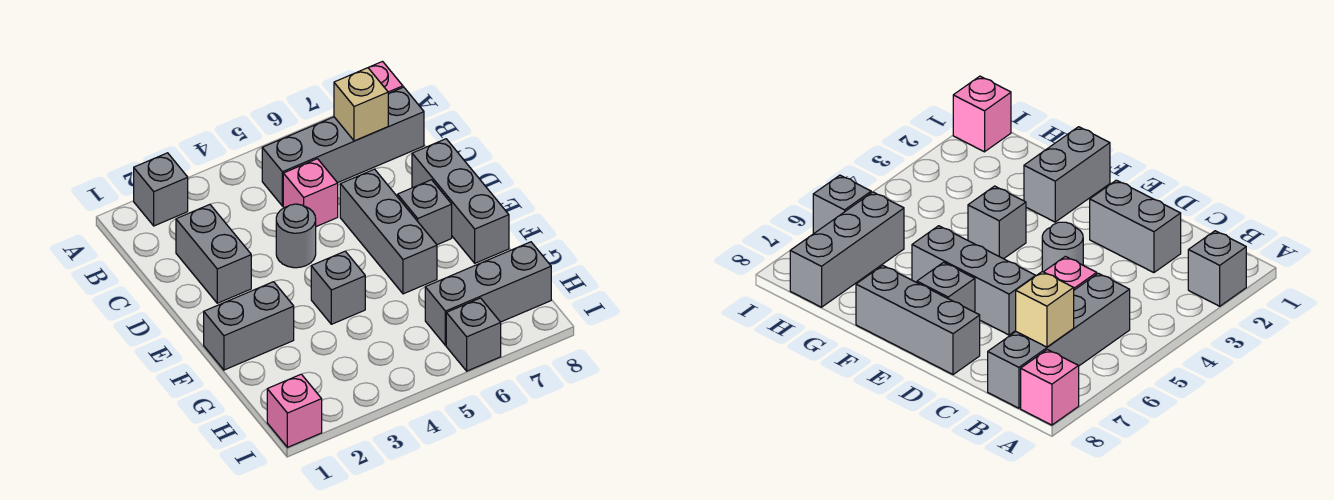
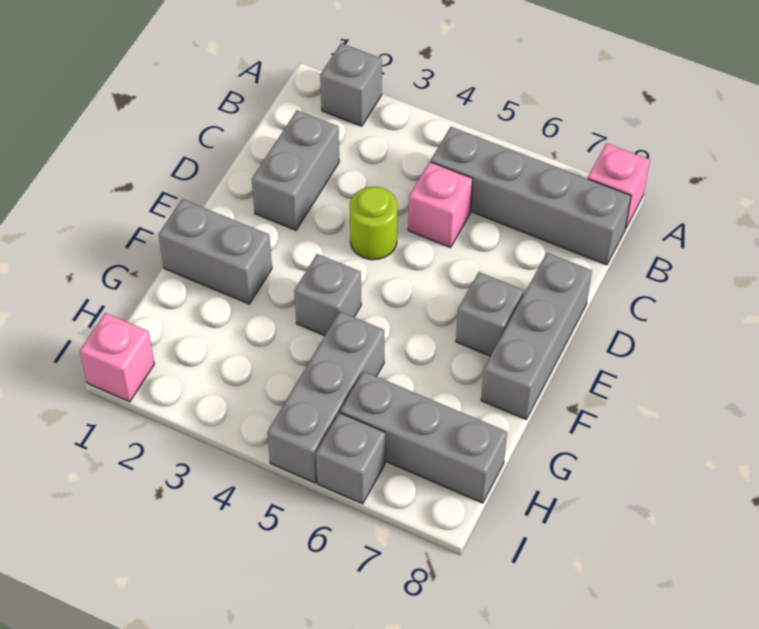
tan 1x1 brick [334,68,388,141] -> none
grey 1x1 round brick [276,204,316,268] -> lime 1x1 round brick [350,187,397,260]
grey 1x3 brick [340,169,437,294] -> grey 1x3 brick moved to [267,312,384,483]

